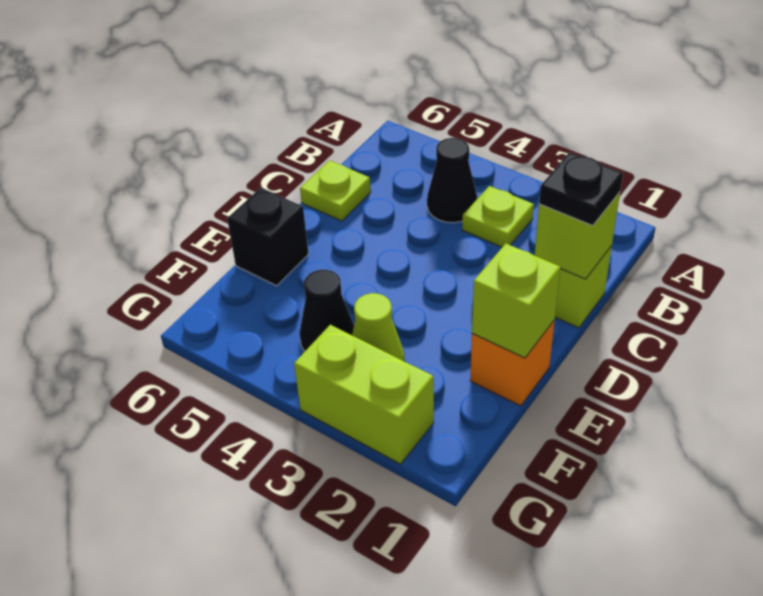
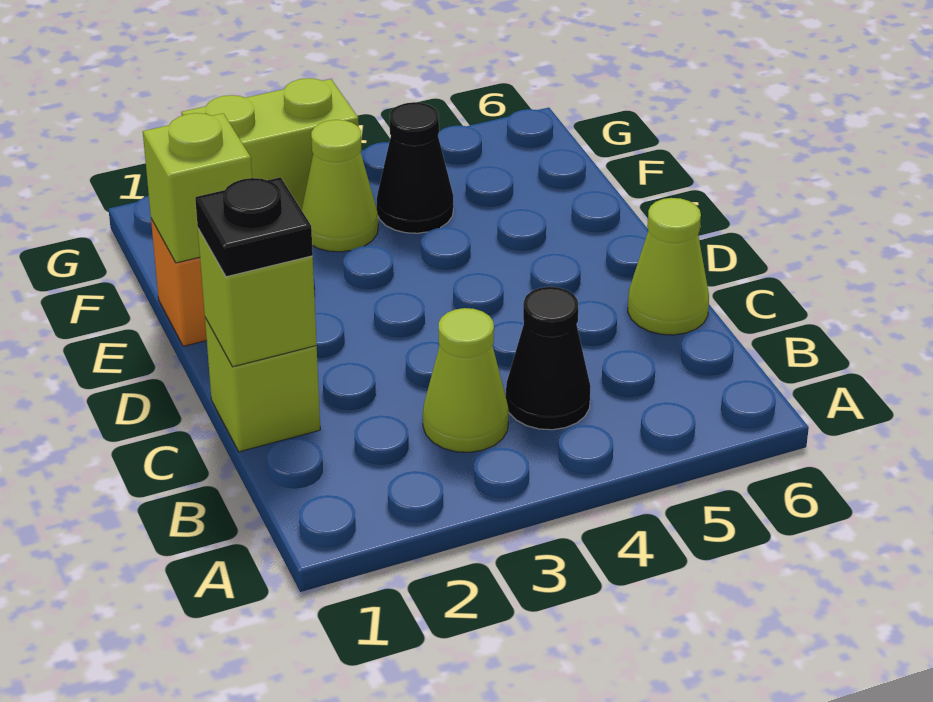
lime 1x1 plate [462,186,534,247] -> lime 1x1 cone [423,308,509,452]
lime 1x1 plate [300,160,371,221] -> lime 1x1 cone [628,198,709,335]
black 1x1 brick [227,188,309,286] -> none

